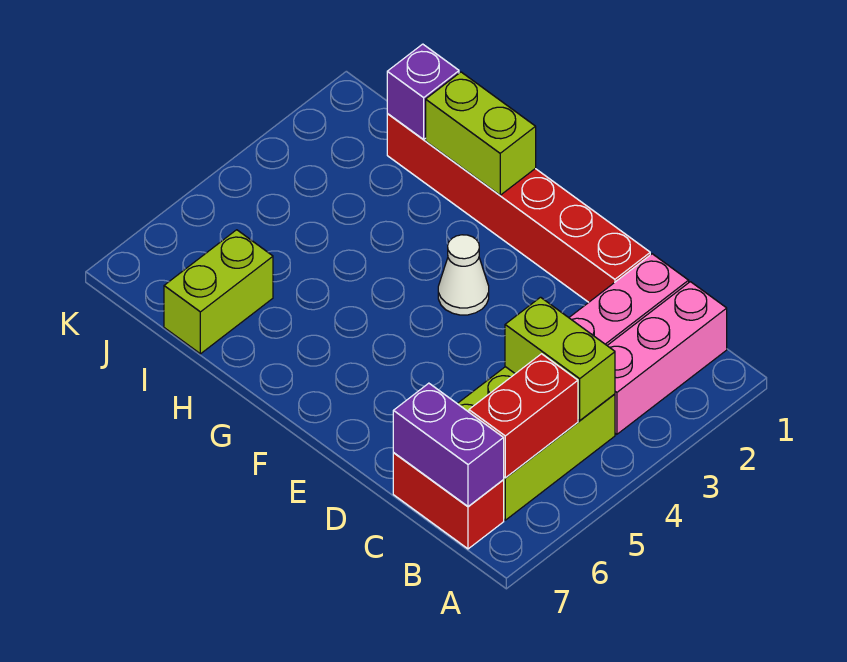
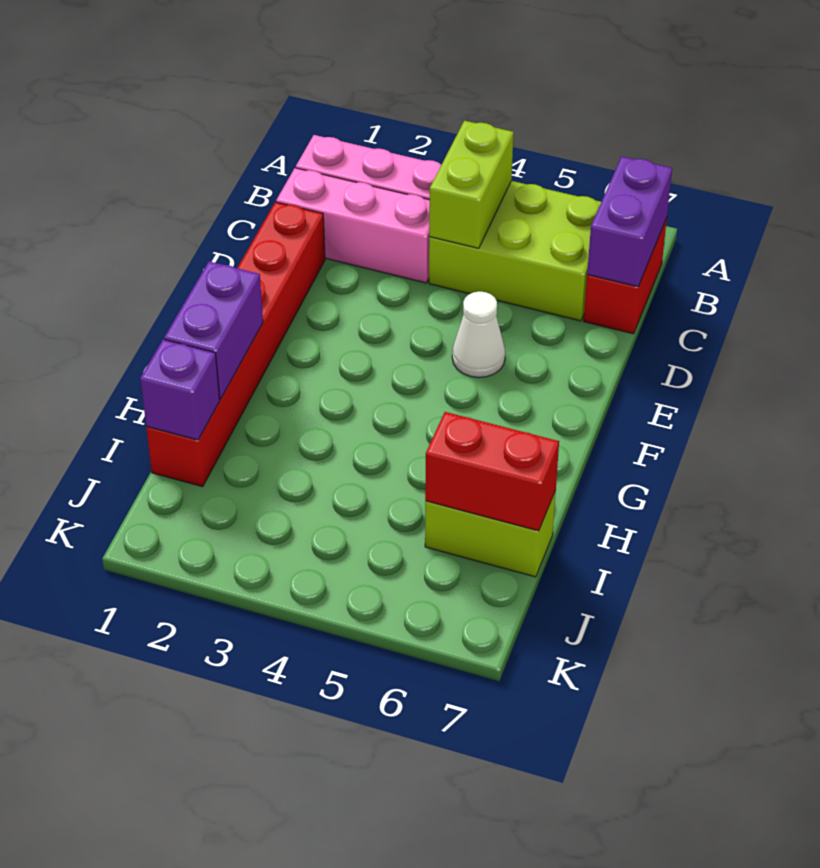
red 1x2 brick [469,354,578,478] -> red 1x2 brick moved to [425,412,559,531]
white 1x1 cone [438,235,489,315] -> white 1x1 cone moved to [452,291,505,378]
lime 1x2 brick [426,72,536,195] -> purple 1x2 brick [164,261,263,399]

